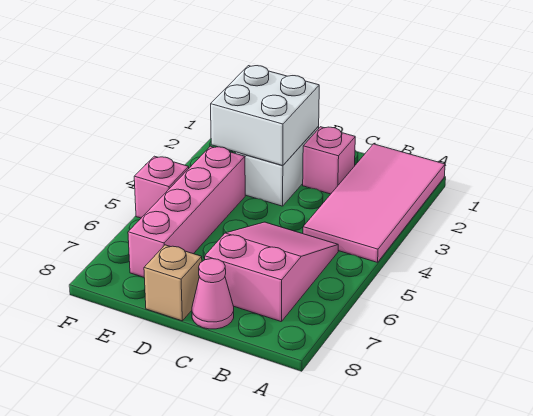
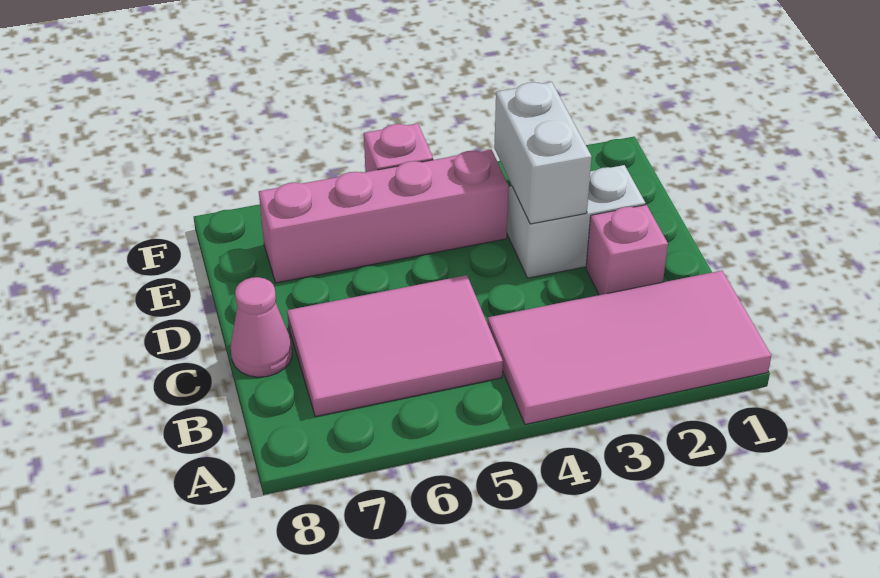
pink 2x3 slope [205,222,338,322] -> pink 2x3 tile [287,275,503,417]
white 2x2 brick [211,66,319,166] -> white 1x2 brick [494,82,592,224]
tan 1x1 brick [144,245,202,321] -> none

